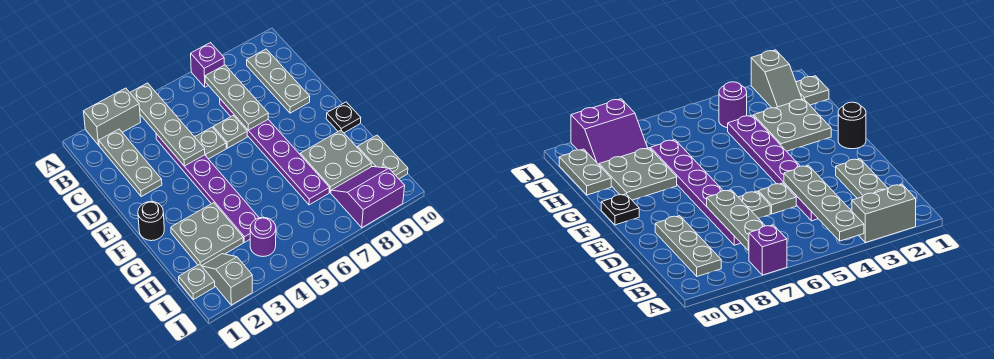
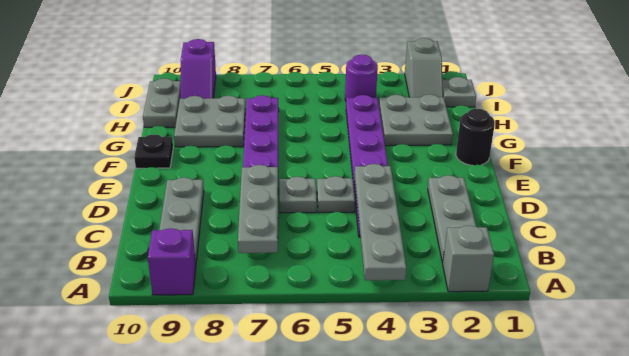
grey 1x2 brick [84,88,141,145] -> grey 1x1 brick [443,225,494,292]
purple 1x1 brick [191,43,224,87] -> purple 1x1 brick moved to [148,228,196,295]
purple 2x2 slope [331,167,405,228] -> purple 1x2 slope [180,39,216,99]

